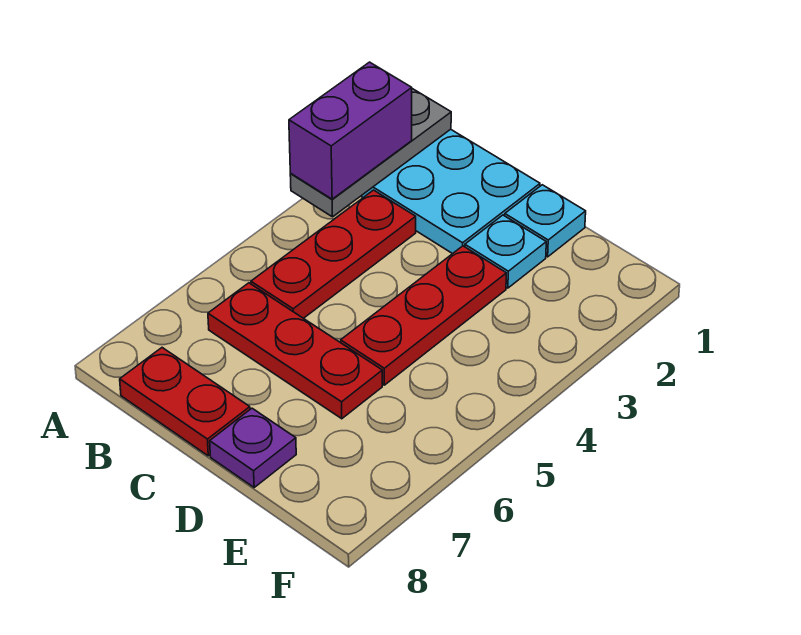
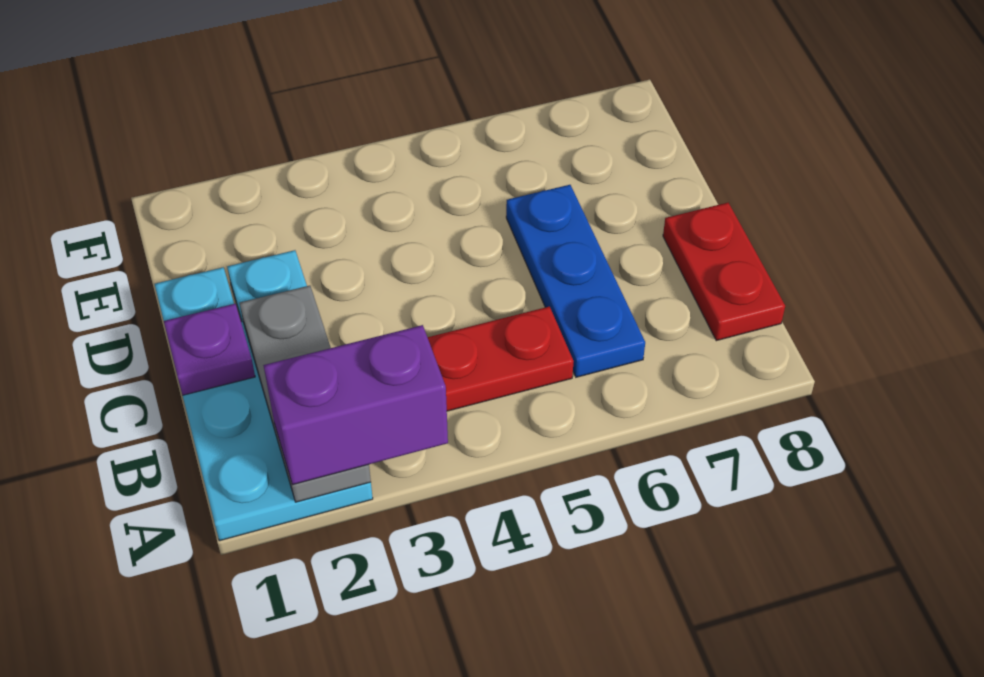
grey 1x3 plate [290,89,451,217] -> grey 1x3 plate turned to [240,286,371,502]
red 1x3 plate [208,283,382,419] -> blue 1x3 plate [506,185,645,377]
red 1x3 plate [341,246,506,385] -> none
purple 1x1 plate [210,408,296,487] -> purple 1x1 plate moved to [164,304,255,395]

